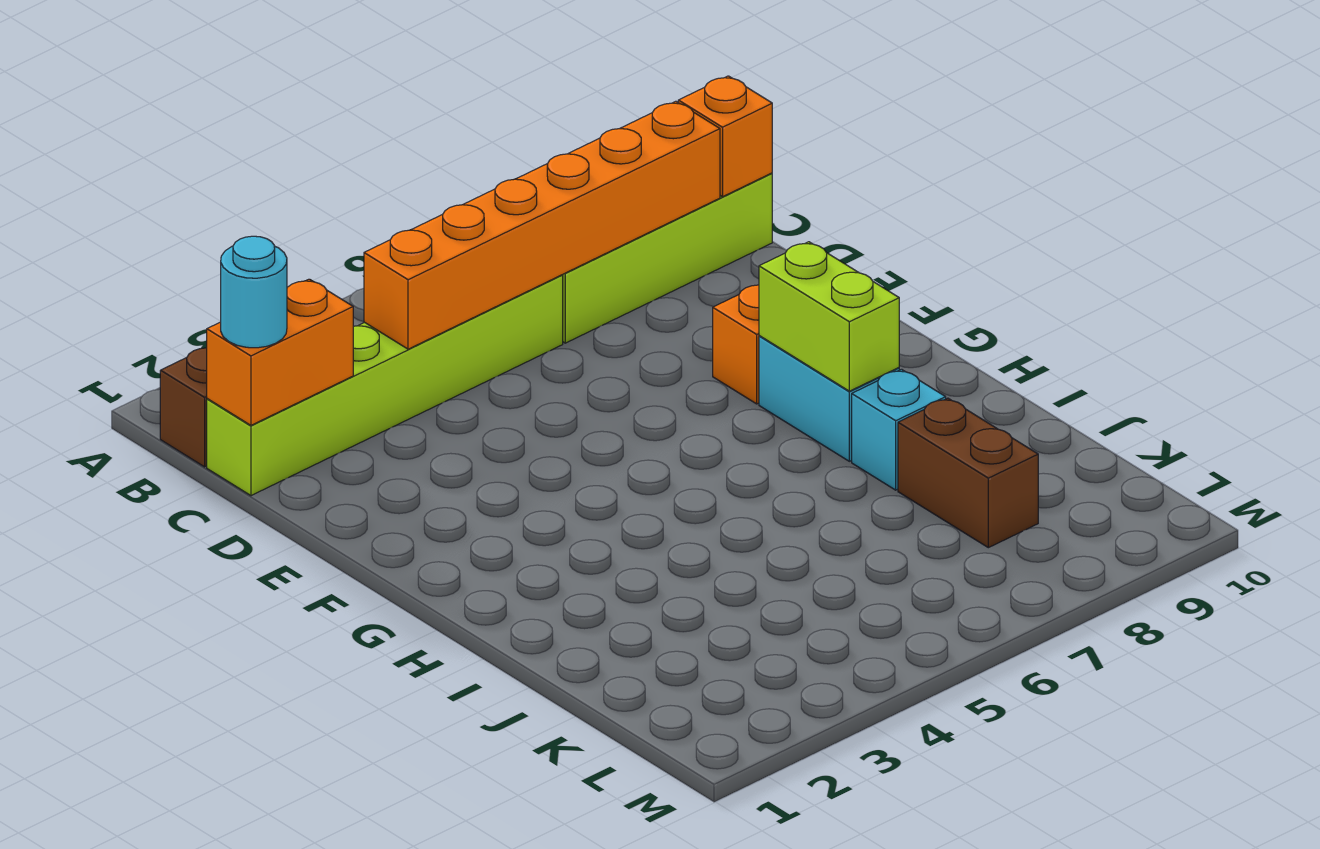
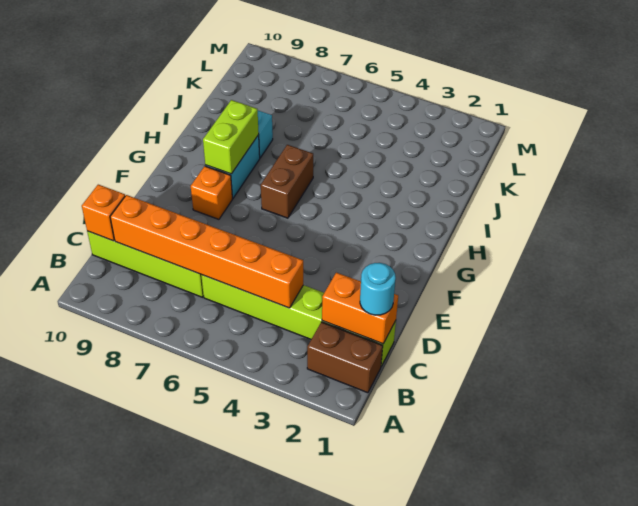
brown 1x2 brick [898,398,1038,548] -> brown 1x2 brick moved to [261,145,313,218]

